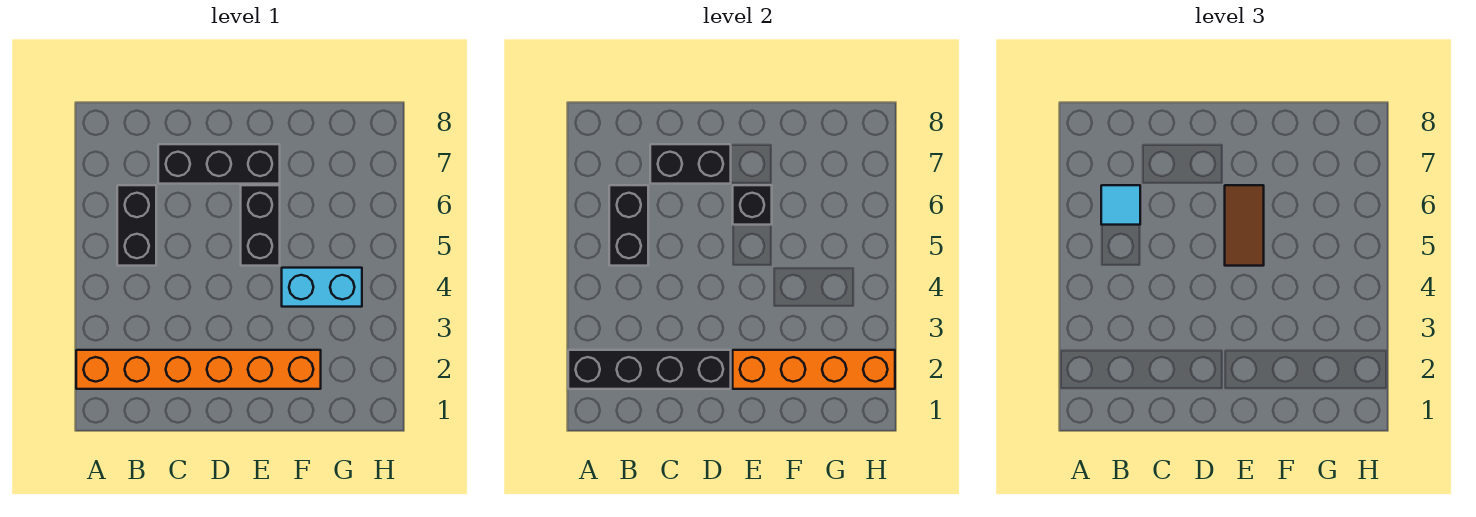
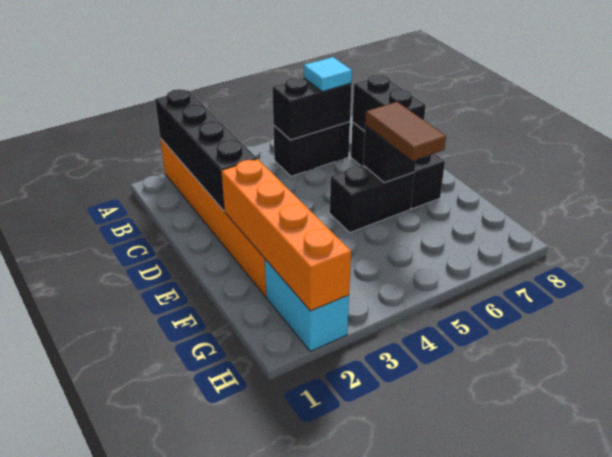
brown 1x2 tile [1225,185,1264,266] -> brown 1x2 tile turned to [365,102,446,161]
cyan 1x2 brick [282,268,362,307] -> cyan 1x2 brick moved to [265,259,349,351]

